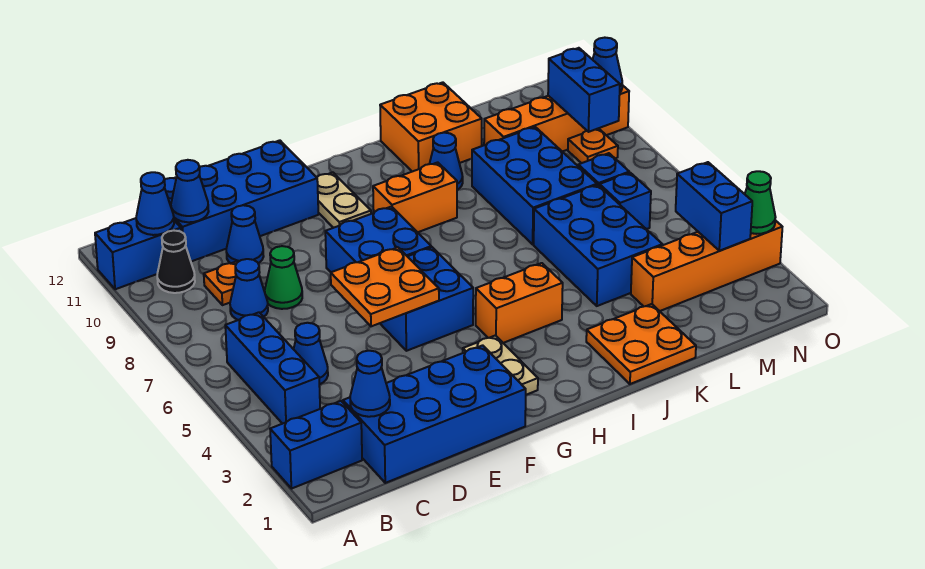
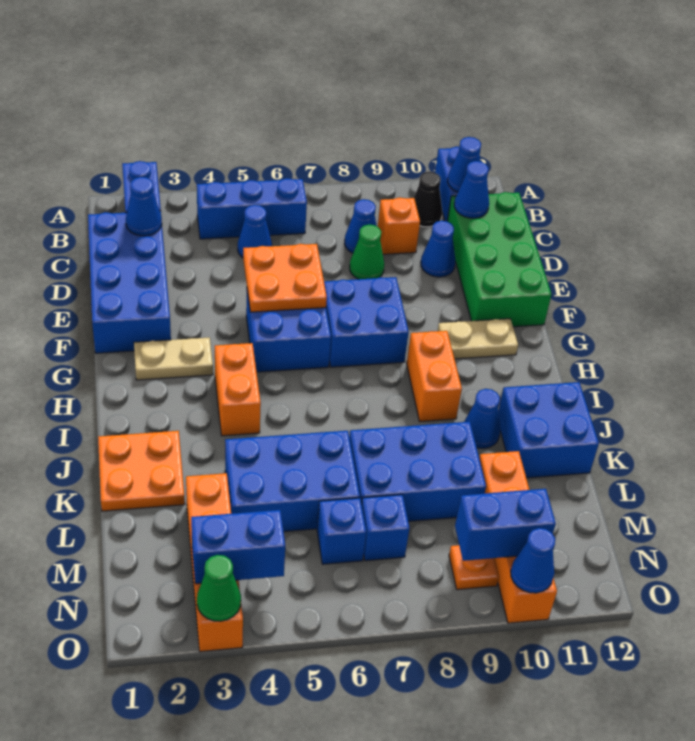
orange 1x1 plate [204,261,237,305] -> orange 1x1 brick [378,197,420,254]
blue 2x4 brick [164,140,318,261] -> green 2x4 brick [447,192,551,327]
orange 2x2 brick [380,82,482,172] -> blue 2x2 brick [498,382,599,478]

